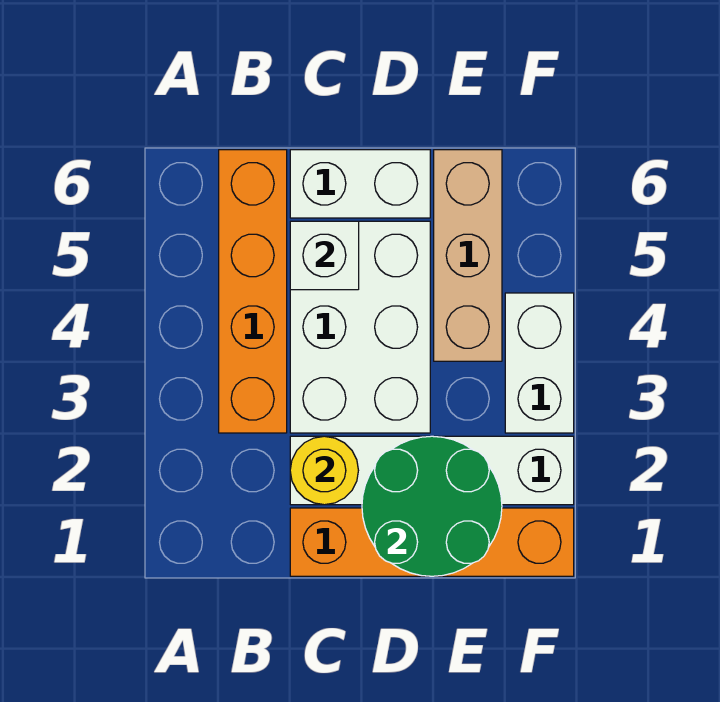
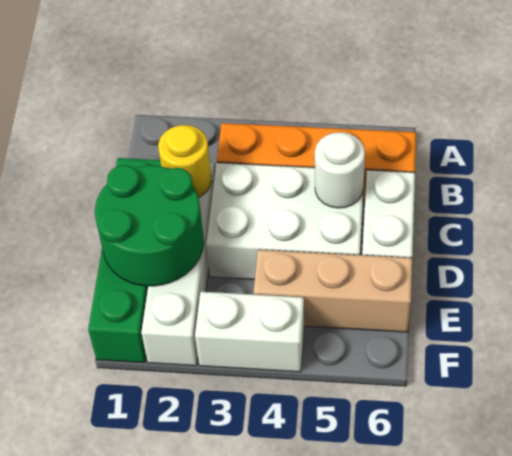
orange 1x4 brick [290,508,574,576] -> green 1x4 brick [88,158,161,363]
white 1x1 brick [290,221,359,290] -> white 1x1 round brick [315,132,365,208]

